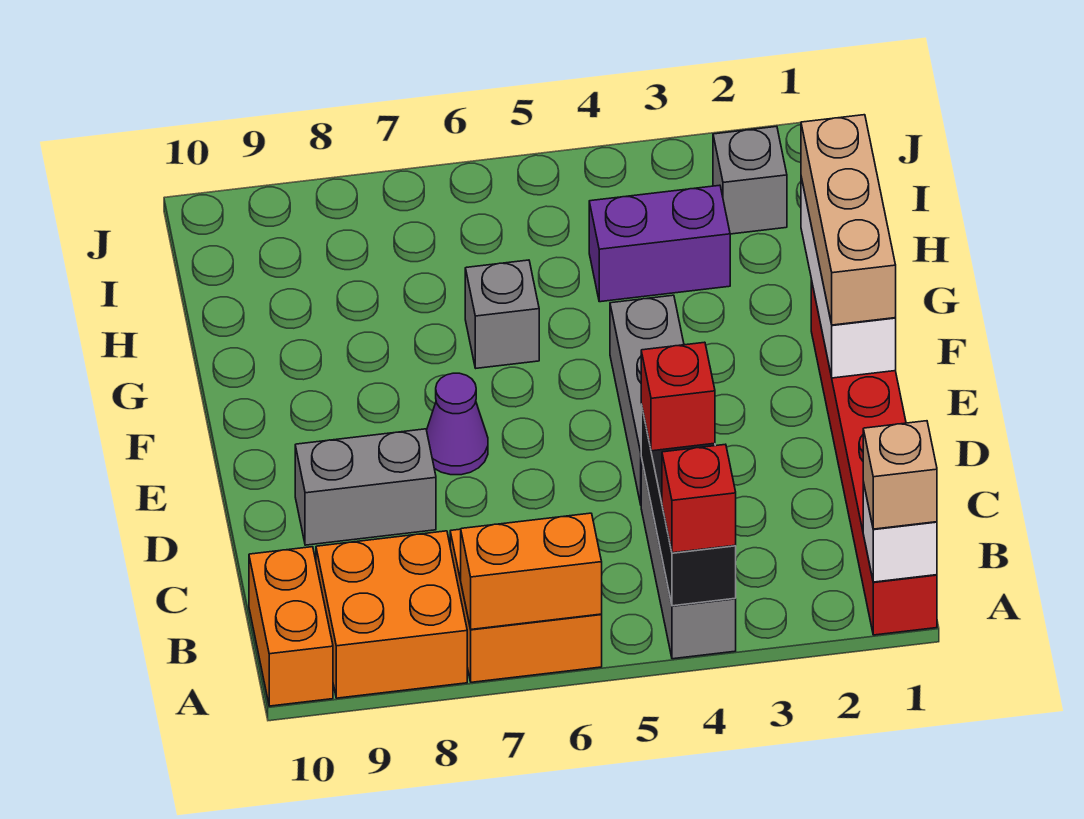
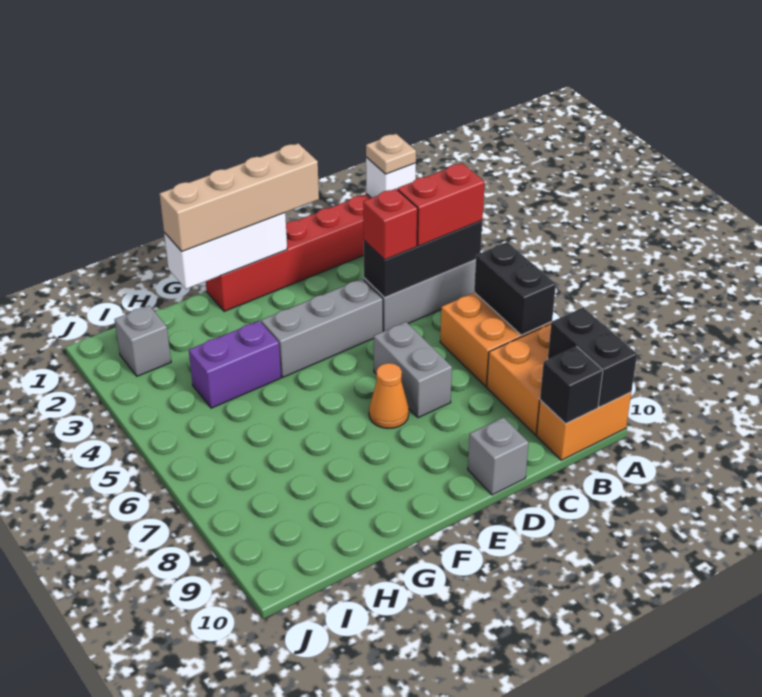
tan 1x1 brick [863,421,937,529] -> tan 1x1 plate [366,134,416,174]
red 1x1 brick [662,444,736,553] -> red 1x2 brick [397,163,485,246]
orange 1x2 brick [461,513,602,629] -> black 1x2 brick [474,242,556,335]
none -> black 1x2 brick [548,307,637,407]
none -> black 1x1 brick [540,347,603,423]
grey 1x2 brick [295,429,436,545] -> grey 1x2 brick moved to [374,322,452,418]
tan 1x3 brick [801,115,896,325] -> tan 1x4 brick [160,144,319,251]
purple 1x1 cone [427,373,488,475] -> orange 1x1 cone [369,363,409,428]
grey 1x1 brick [465,260,539,368] -> grey 1x1 brick moved to [468,417,529,495]
purple 1x2 brick [589,185,730,302] -> purple 1x2 brick turned to [189,321,281,408]

